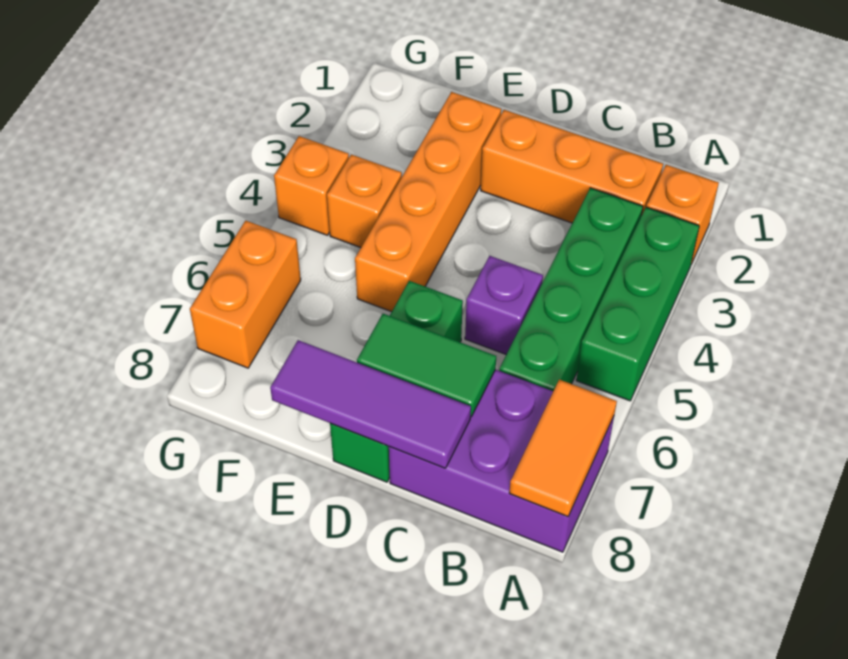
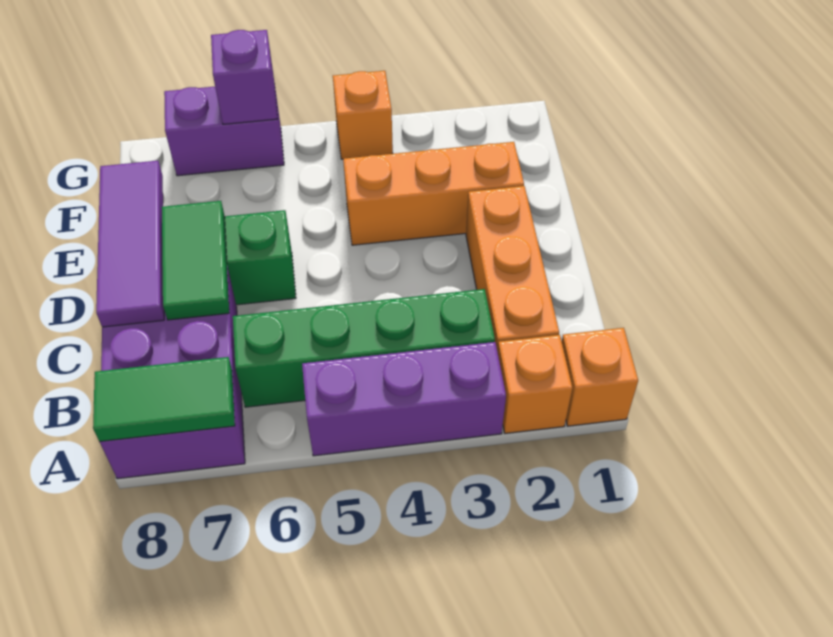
green 1x3 brick [576,207,699,401] -> purple 1x3 brick [302,342,506,456]
orange 1x2 tile [509,380,617,516] -> green 1x2 tile [93,357,235,442]
purple 1x1 brick [465,256,543,354] -> purple 1x1 brick moved to [211,30,278,124]
orange 1x4 brick [355,92,501,312] -> orange 1x3 brick [343,142,524,245]
orange 1x1 brick [327,155,402,248] -> orange 1x1 brick moved to [562,328,638,426]
orange 1x2 brick [190,221,301,368] -> purple 1x2 brick [164,87,284,176]

